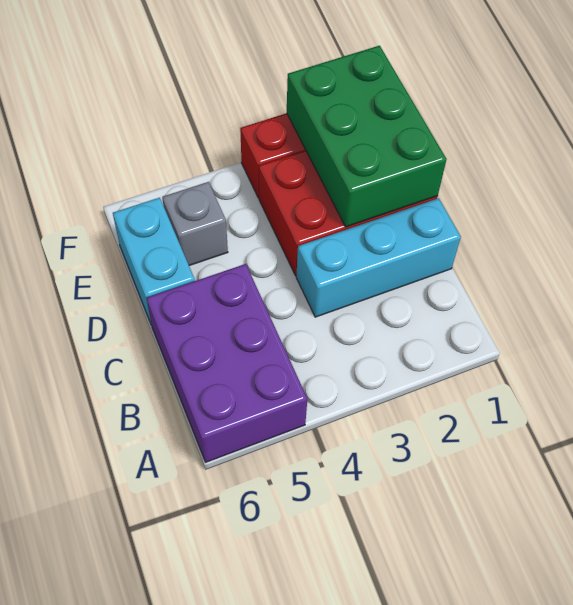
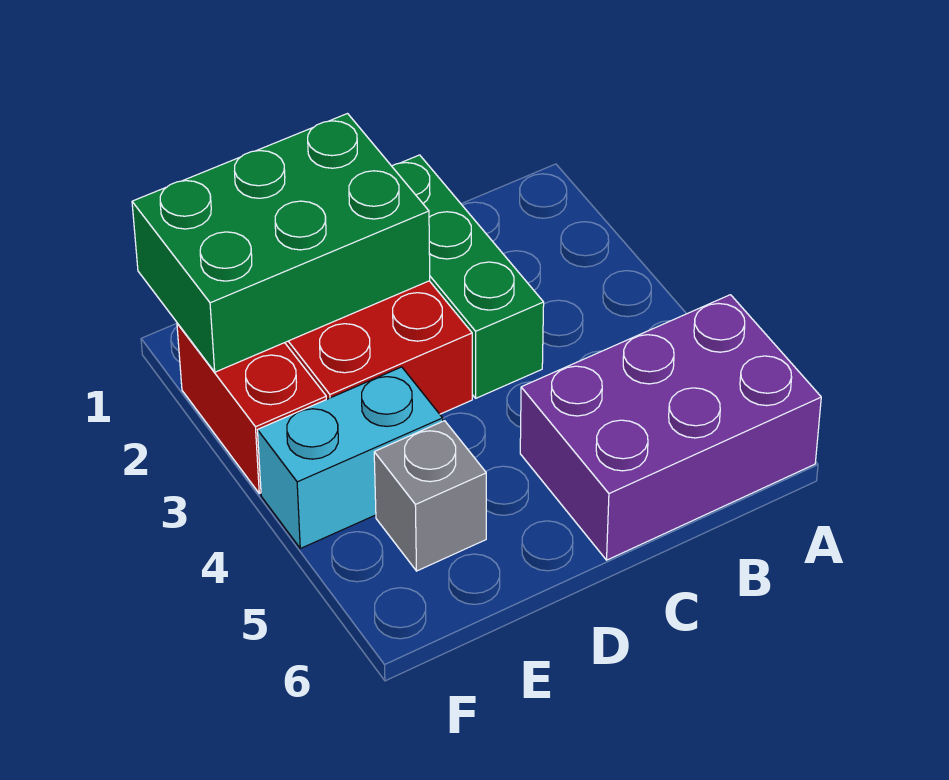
cyan 1x3 brick [296,198,461,317] -> green 1x3 brick [392,155,544,398]
cyan 1x2 brick [113,198,195,325] -> cyan 1x2 brick moved to [258,367,443,548]

